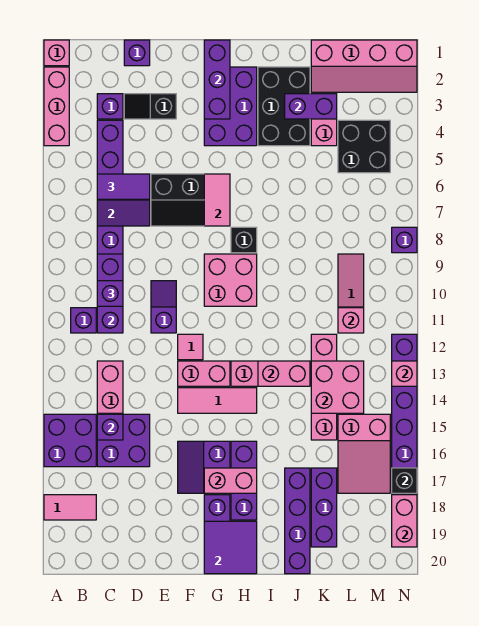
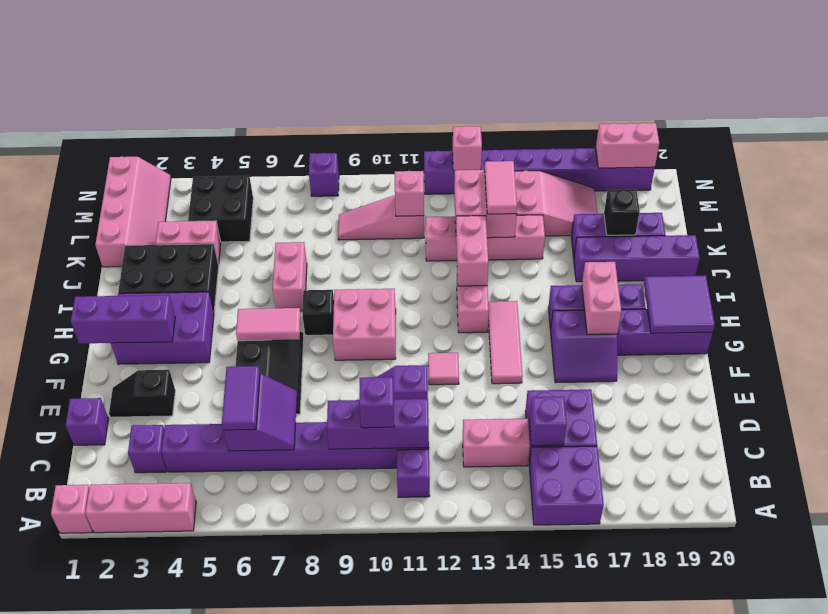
pink 1x2 tile [44,495,96,520] -> pink 1x2 tile moved to [485,161,517,214]
black 1x2 slope [124,94,176,119] -> black 1x2 slope turned to [109,370,175,417]
pink 1x2 brick [178,361,230,386] -> pink 1x2 brick moved to [273,242,307,311]
purple 1x2 brick [285,94,337,119] -> none
black 1x1 brick [392,468,417,493] -> black 1x1 brick moved to [604,190,640,235]

